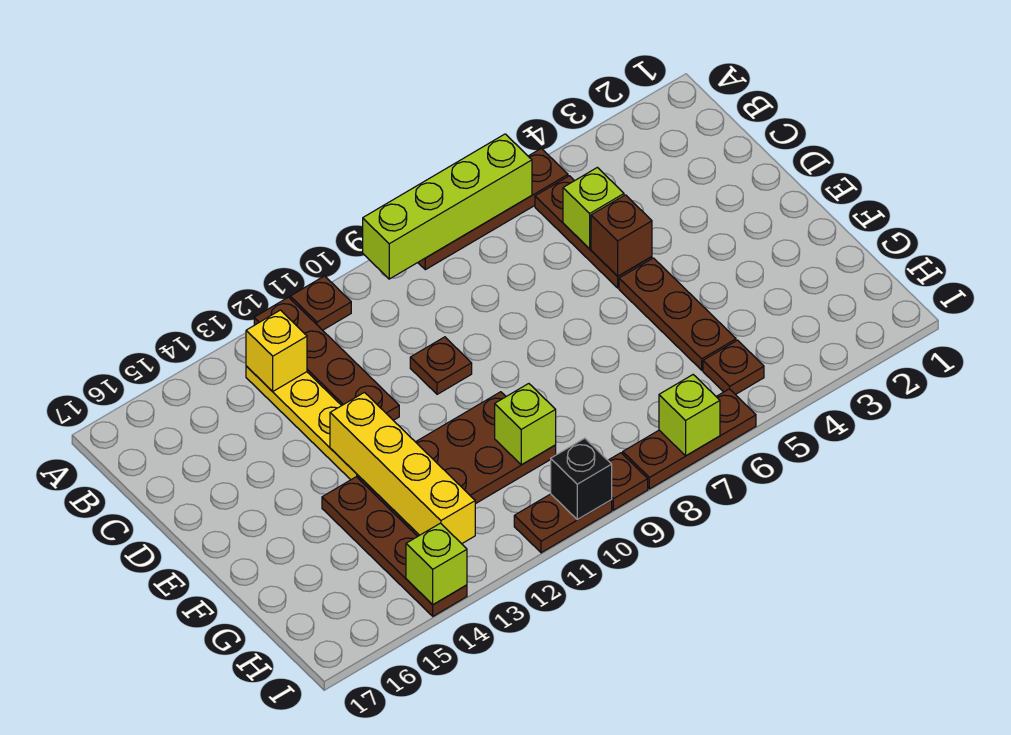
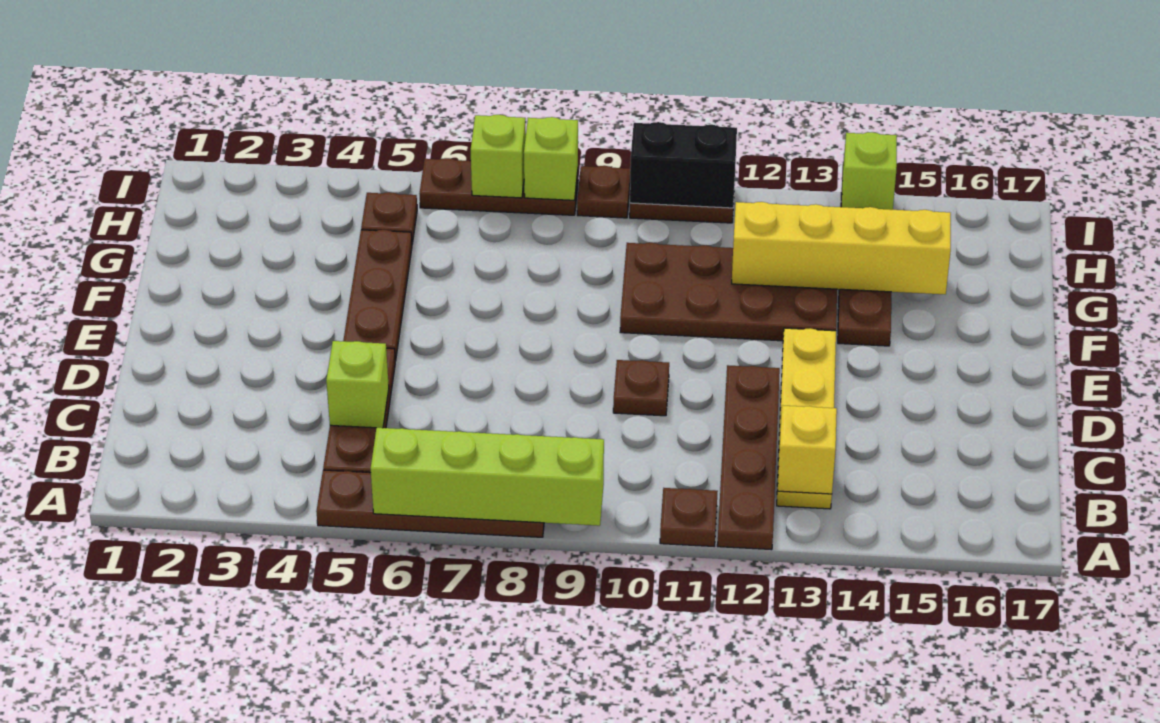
brown 1x1 brick [591,195,652,276] -> none
yellow 1x4 brick [330,392,475,544] -> yellow 1x4 brick turned to [732,202,951,294]
lime 1x1 brick [495,384,556,465] -> lime 1x1 brick moved to [524,117,578,200]
black 1x1 brick [551,438,612,520] -> black 1x2 brick [630,122,737,208]

